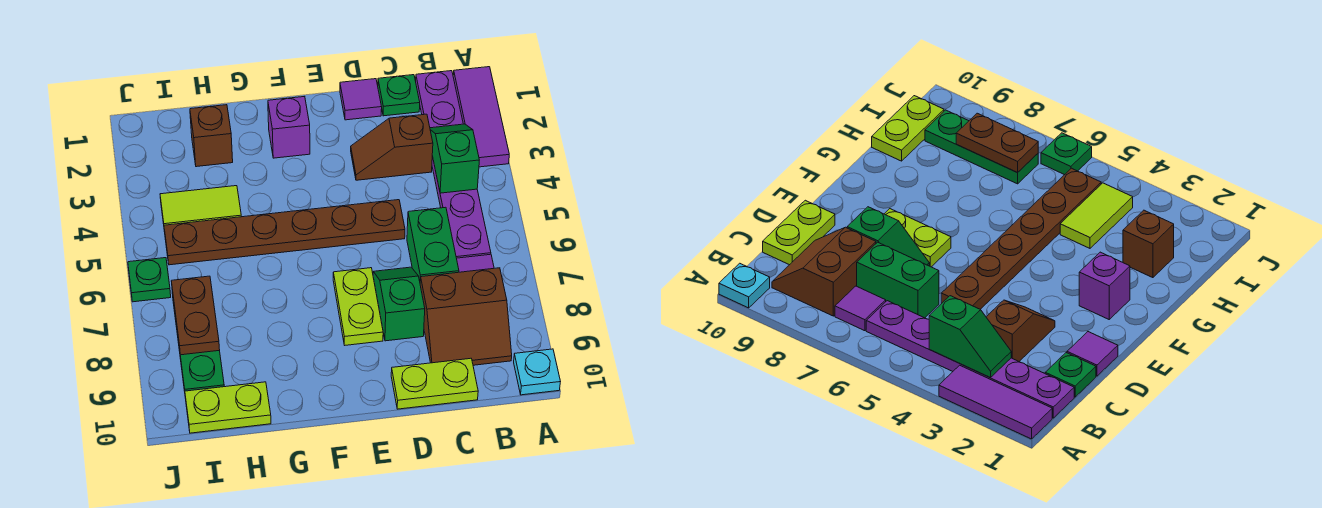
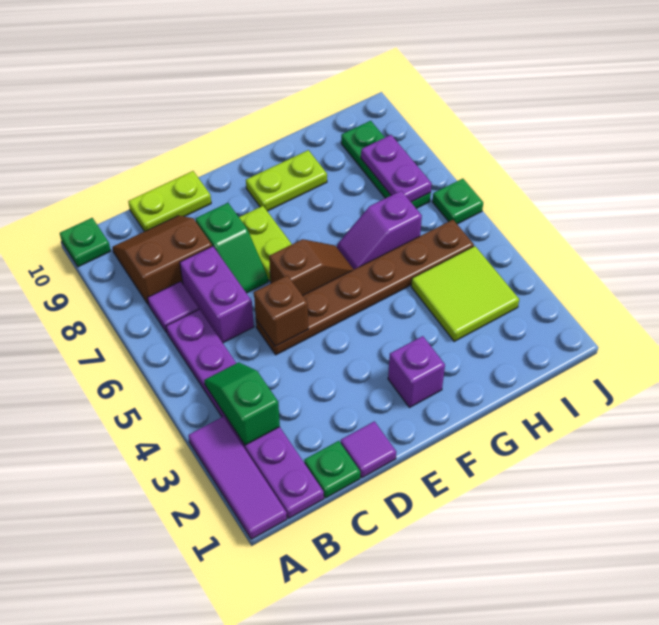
cyan 1x1 plate [514,349,560,395] -> green 1x1 plate [60,218,111,267]
green 1x2 slope [430,124,479,193] -> green 1x2 slope turned to [204,362,280,445]
brown 1x2 slope [351,114,433,180] -> brown 1x2 slope moved to [269,239,354,296]
green 1x2 brick [407,207,459,281] -> purple 1x2 brick [180,246,254,343]
none -> purple 1x2 slope [337,191,422,269]
brown 1x1 brick [190,105,233,167] -> brown 1x1 brick moved to [254,275,308,346]
lime 1x2 tile [160,186,241,225] -> lime 2x2 tile [411,246,519,341]
lime 1x2 plate [185,382,271,433] -> lime 1x2 plate moved to [246,150,327,211]
brown 1x2 plate [171,276,220,355] -> purple 1x2 plate [361,135,432,202]

